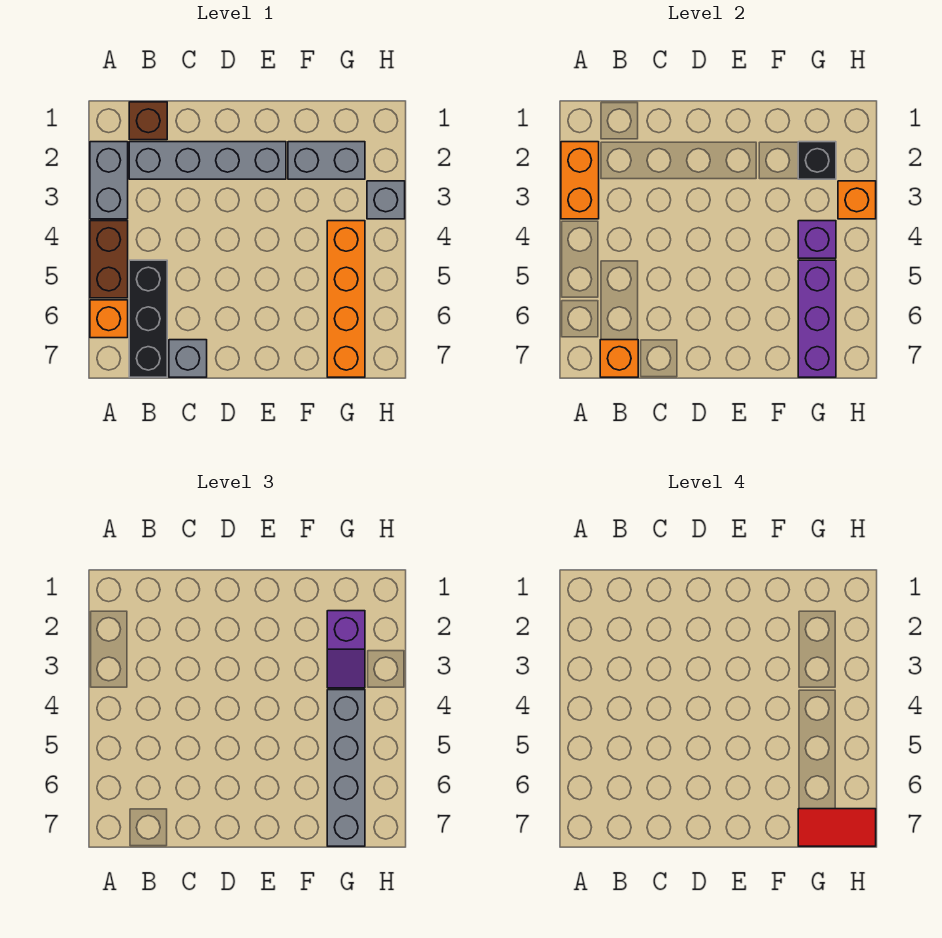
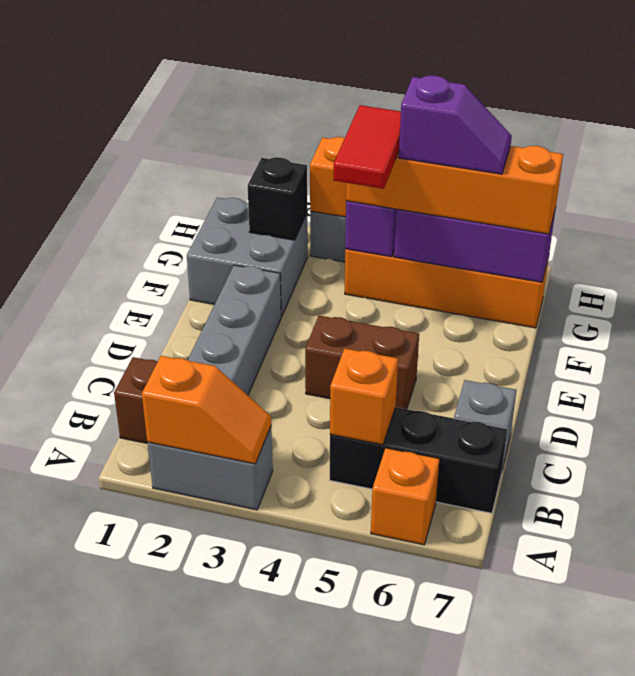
orange 1x2 brick [561,142,599,219] -> orange 1x2 slope [142,356,271,464]
brown 1x2 brick [90,221,128,298] -> brown 1x2 brick moved to [305,316,419,409]
orange 1x1 brick [600,340,638,377] -> orange 1x1 brick moved to [330,349,398,445]
grey 1x2 brick [288,142,365,179] -> grey 2x2 brick [187,198,308,317]
purple 1x2 slope [327,611,365,688] -> purple 1x2 slope moved to [399,75,512,174]
grey 1x4 brick [327,690,365,846] -> orange 1x4 brick [346,146,563,234]
red 1x2 tile [798,809,876,846] -> red 1x2 tile moved to [334,105,401,189]

